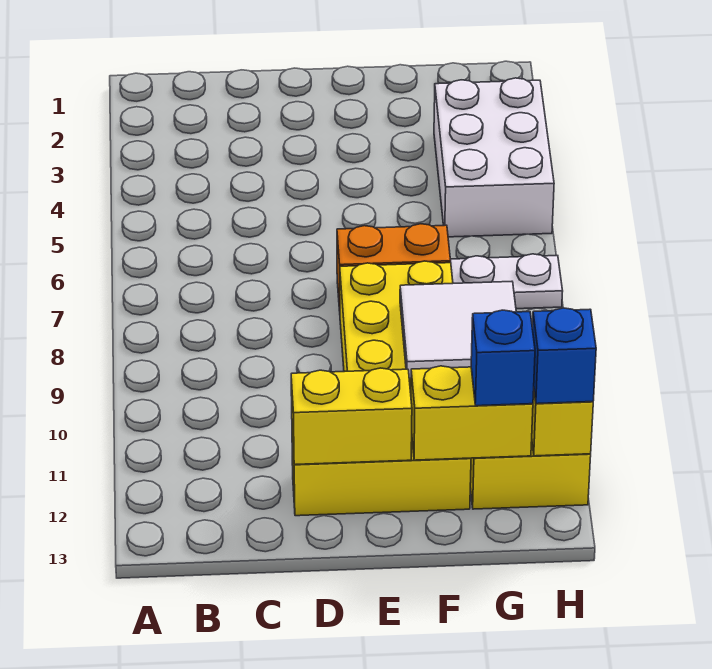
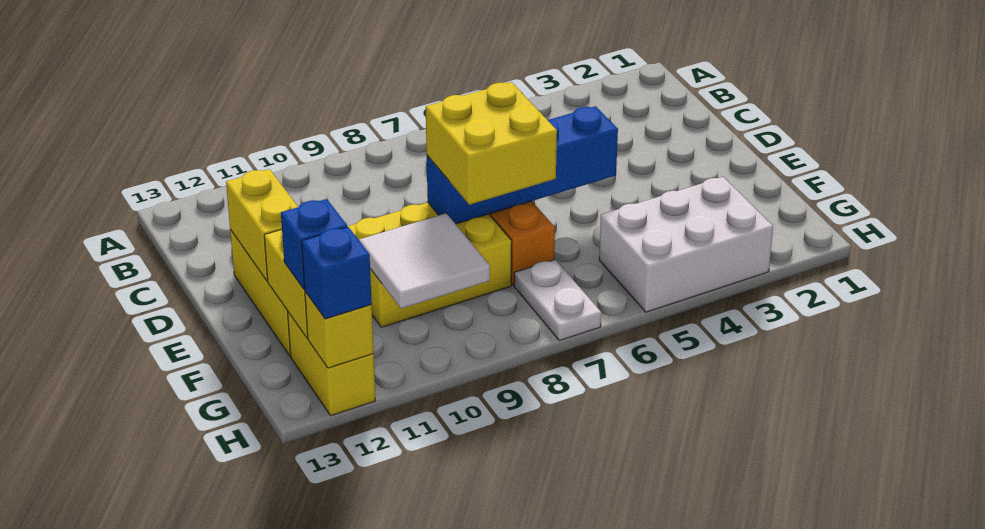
none -> blue 1x4 brick [427,106,618,224]
none -> yellow 2x2 brick [426,82,557,205]

